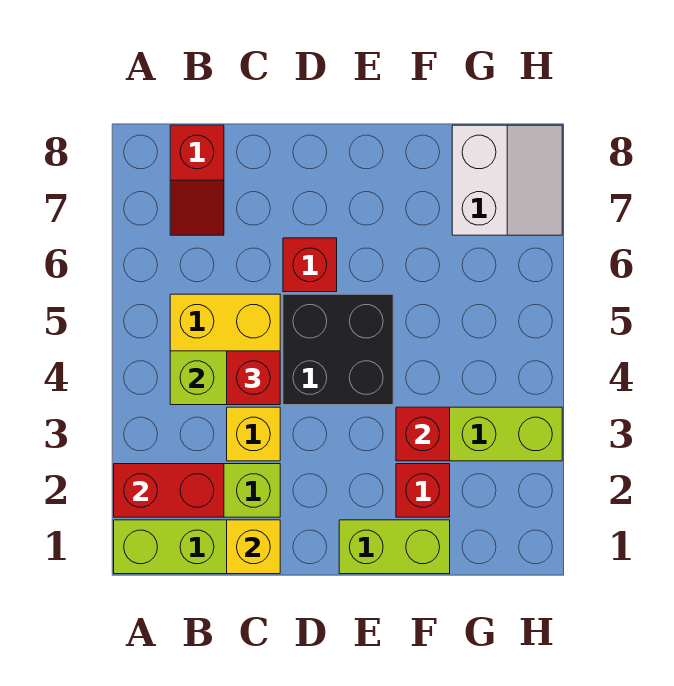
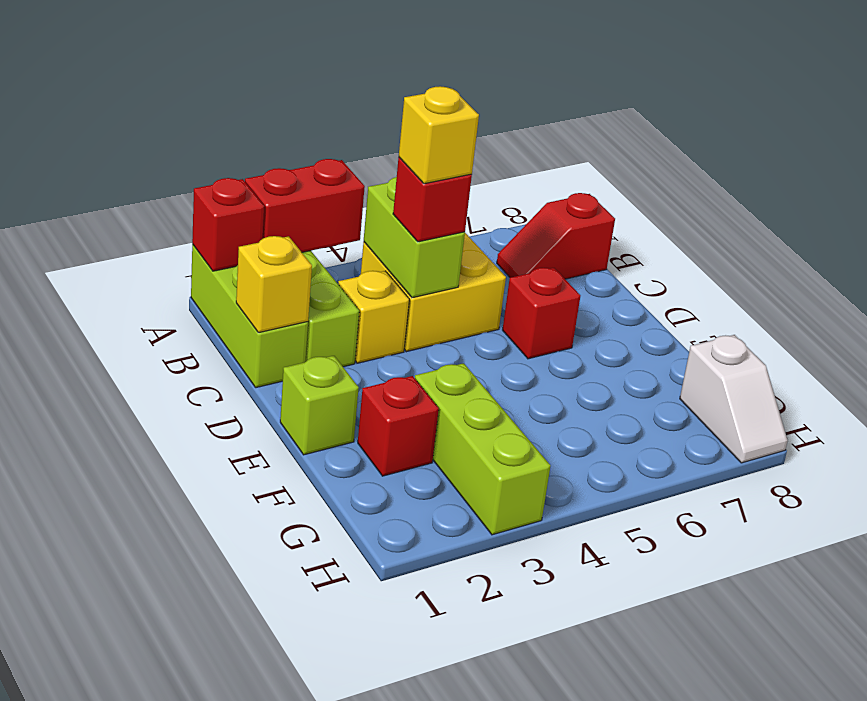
red 1x2 brick [114,464,224,517] -> red 1x2 brick turned to [245,159,365,252]
none -> yellow 1x1 brick [399,86,479,184]
black 2x2 brick [283,294,393,405] -> none
lime 1x2 brick [339,520,450,574] -> lime 1x1 brick [280,356,359,455]
red 1x1 brick [396,407,450,461] -> red 1x1 brick moved to [192,178,264,271]
white 2x2 slope [452,125,562,235] -> white 1x2 slope [680,335,788,463]

